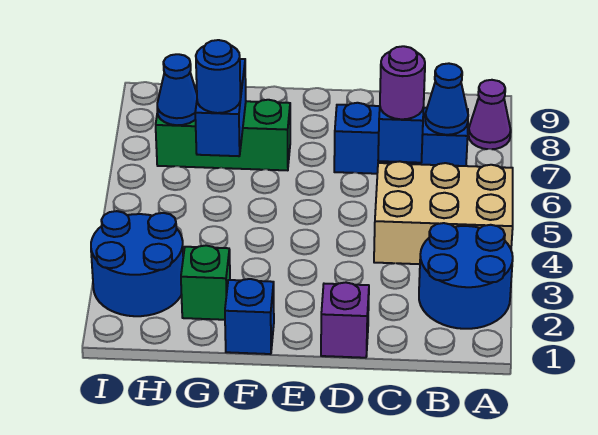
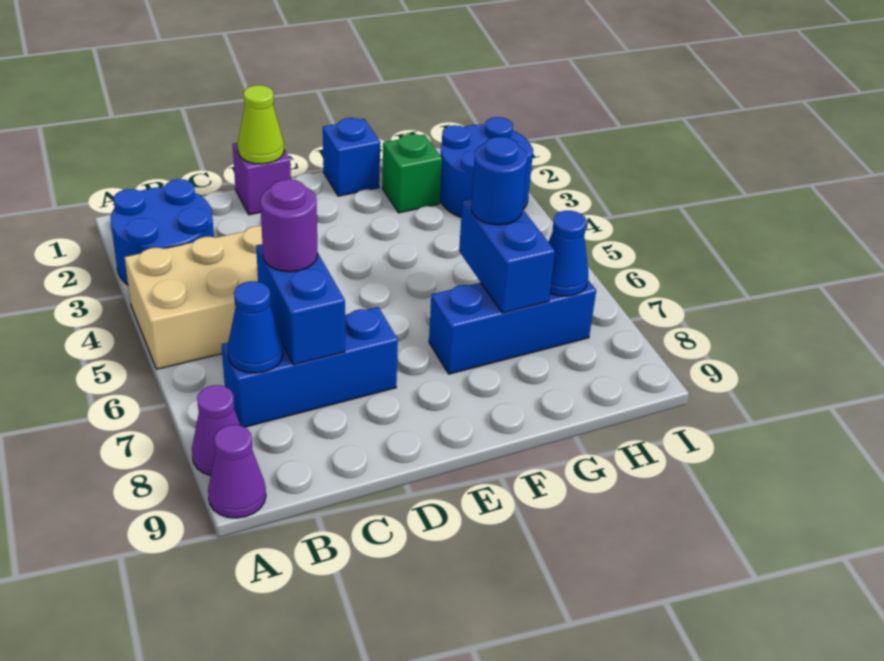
none -> purple 1x1 cone [208,425,266,518]
none -> lime 1x1 cone [238,85,284,164]
green 1x3 brick [156,100,290,170] -> blue 1x3 brick [429,280,596,374]

